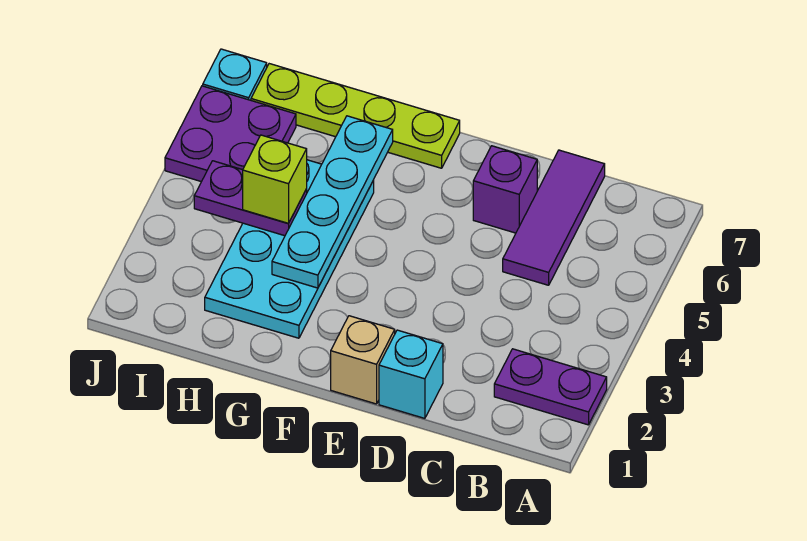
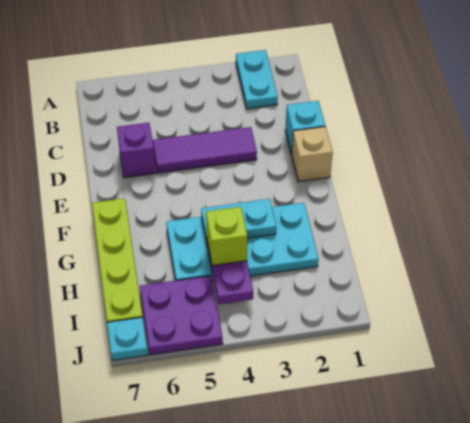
purple 1x2 plate [494,349,607,425] -> cyan 1x2 plate [236,50,278,109]
purple 1x3 tile [503,150,605,285] -> purple 1x3 tile moved to [153,127,257,173]
cyan 1x4 plate [272,116,393,288] -> cyan 1x2 plate [201,199,276,242]

